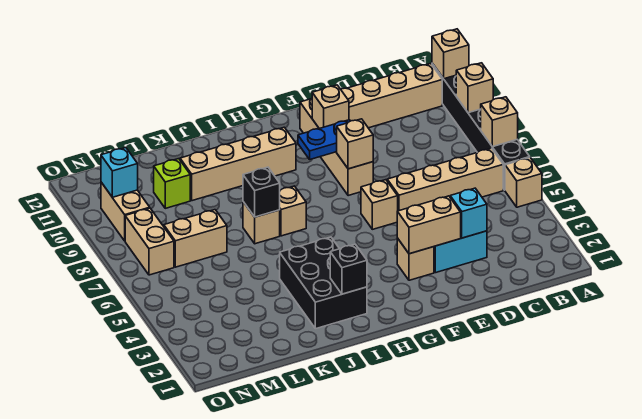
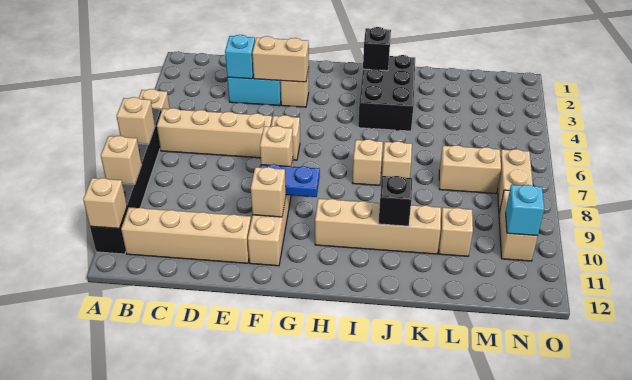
black 1x1 brick [243,167,280,217] -> black 1x1 brick moved to [378,176,412,226]
lime 1x1 brick [154,159,190,208] -> tan 1x1 brick [439,207,473,256]

